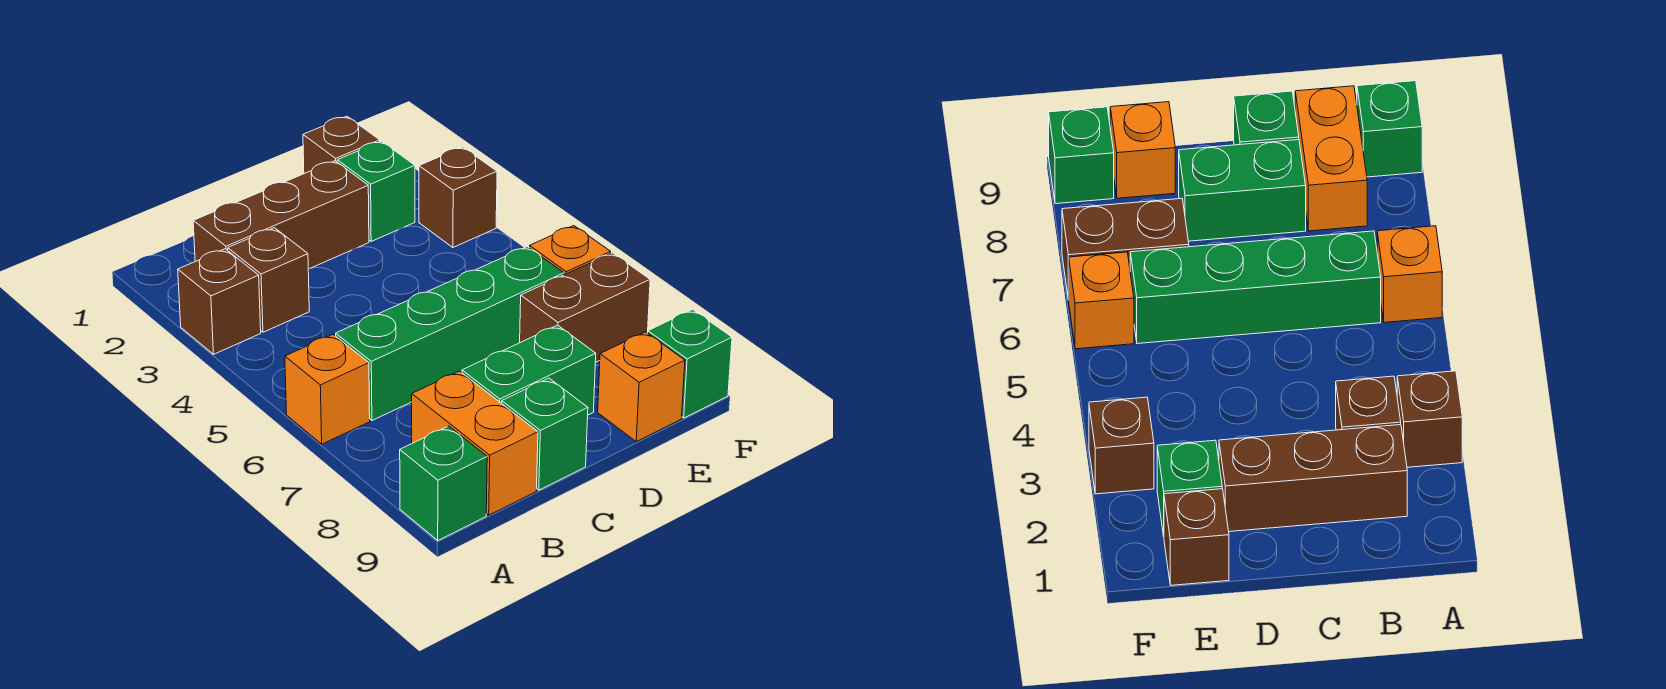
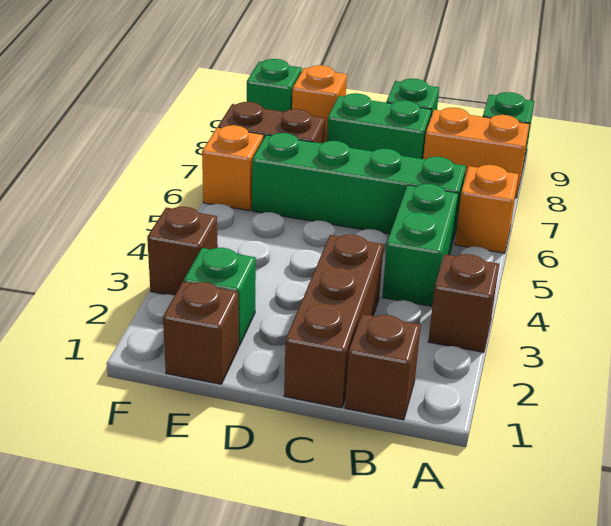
brown 1x3 brick [193,161,369,269] -> brown 1x3 brick turned to [284,235,384,408]
brown 1x1 brick [228,228,309,332] -> brown 1x1 brick moved to [345,314,421,420]
none -> green 1x2 brick [382,184,458,306]
orange 1x2 brick [412,371,538,515] -> orange 1x2 brick turned to [423,108,529,198]

